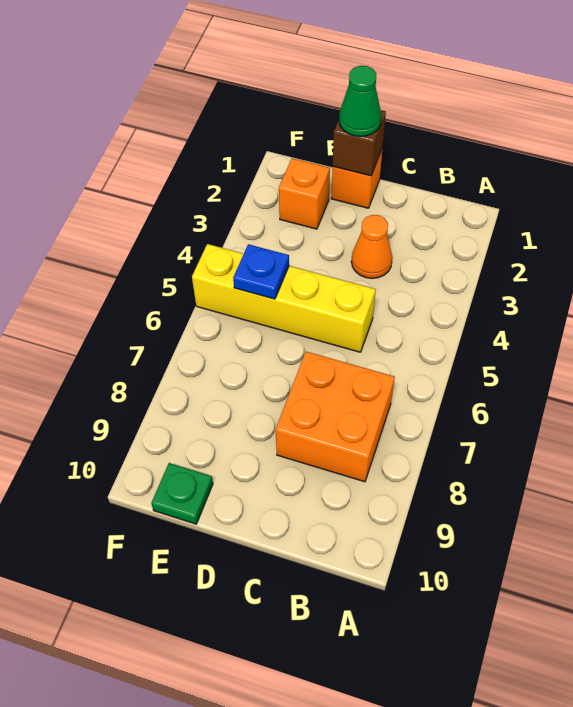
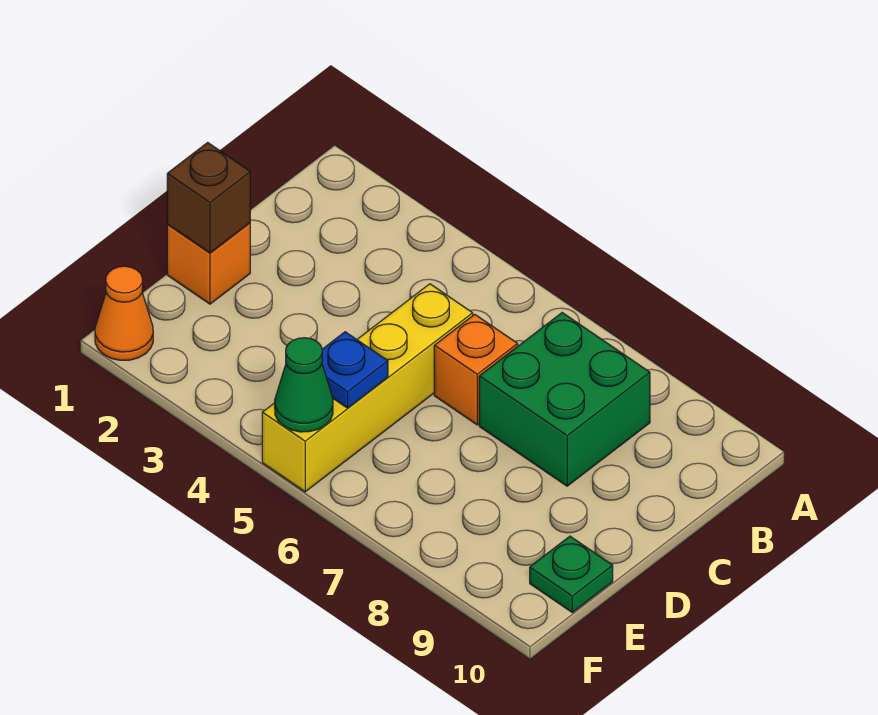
orange 2x2 brick [276,352,395,482] -> green 2x2 brick [479,313,650,486]
orange 1x1 cone [351,215,392,278] -> orange 1x1 cone moved to [95,266,153,360]
green 1x1 cone [339,66,381,137] -> green 1x1 cone moved to [275,338,333,432]
orange 1x1 brick [279,158,330,229] -> orange 1x1 brick moved to [434,315,518,425]

